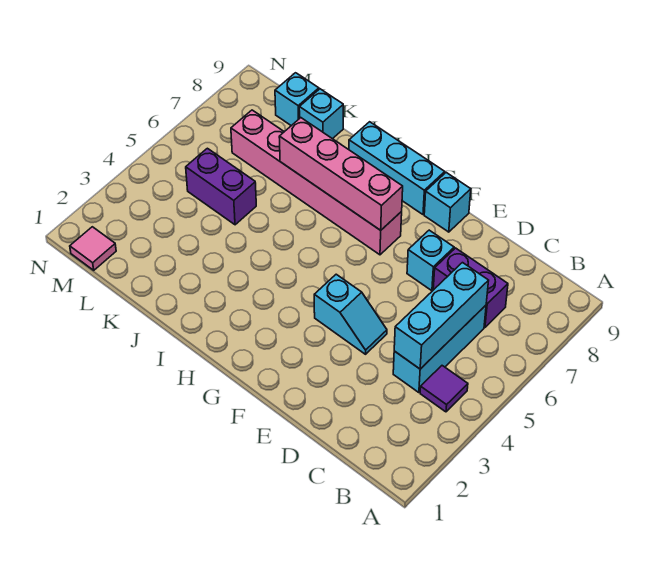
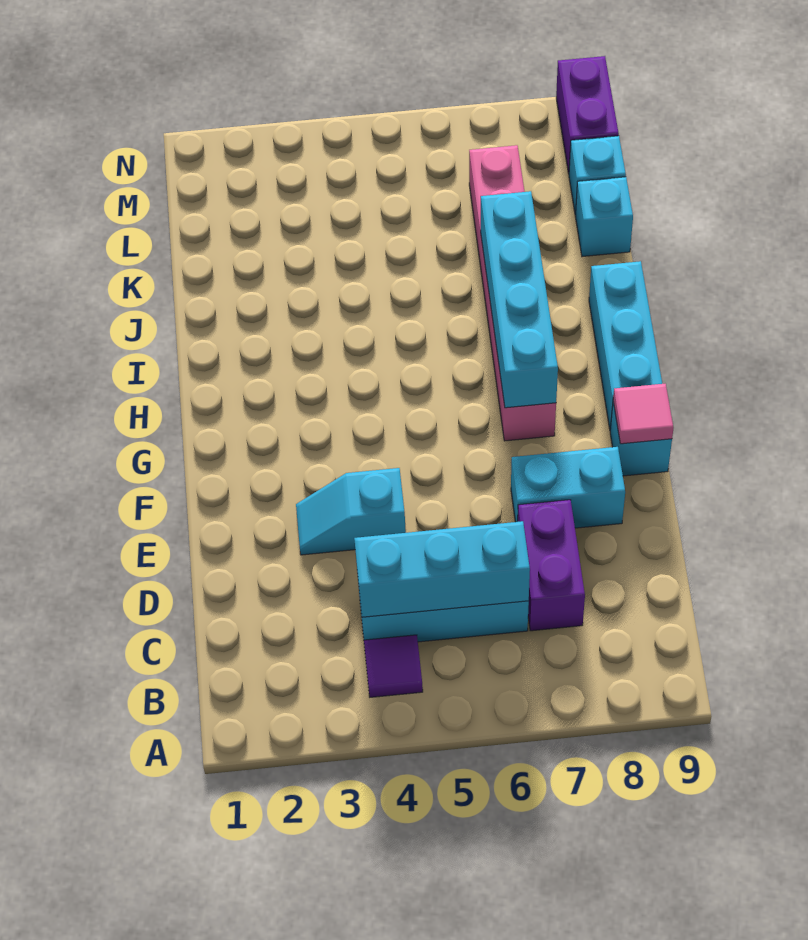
cyan 1x2 slope [314,274,387,354] -> cyan 1x2 slope turned to [296,468,406,555]
cyan 1x1 brick [407,230,454,291] -> cyan 1x2 brick [511,447,625,528]
pink 1x4 brick [279,118,403,230] -> cyan 1x4 brick [481,191,558,408]
purple 1x2 brick [186,148,256,225] -> purple 1x2 brick moved to [556,56,619,174]
pink 1x1 tile [70,227,116,270] -> pink 1x1 tile moved to [613,384,674,444]

